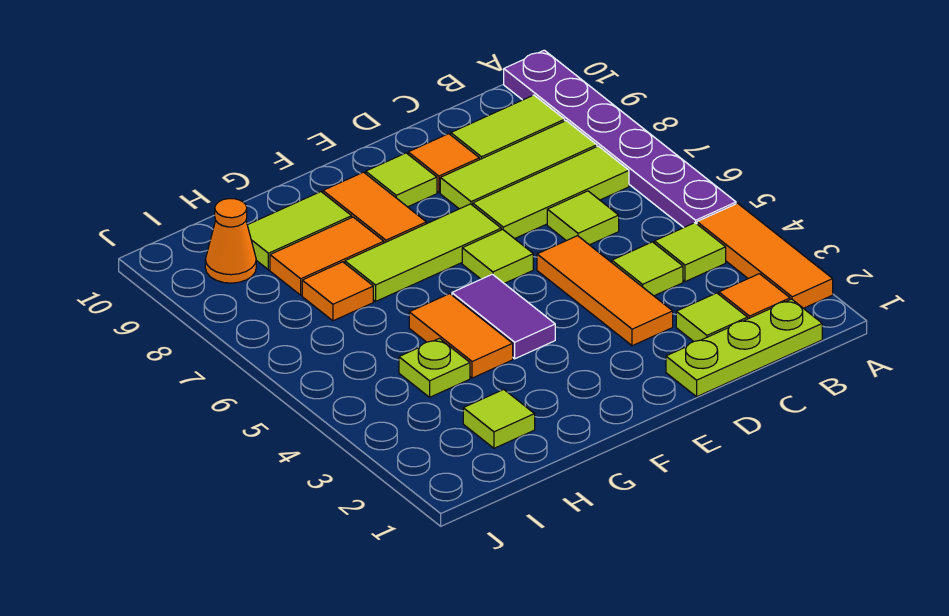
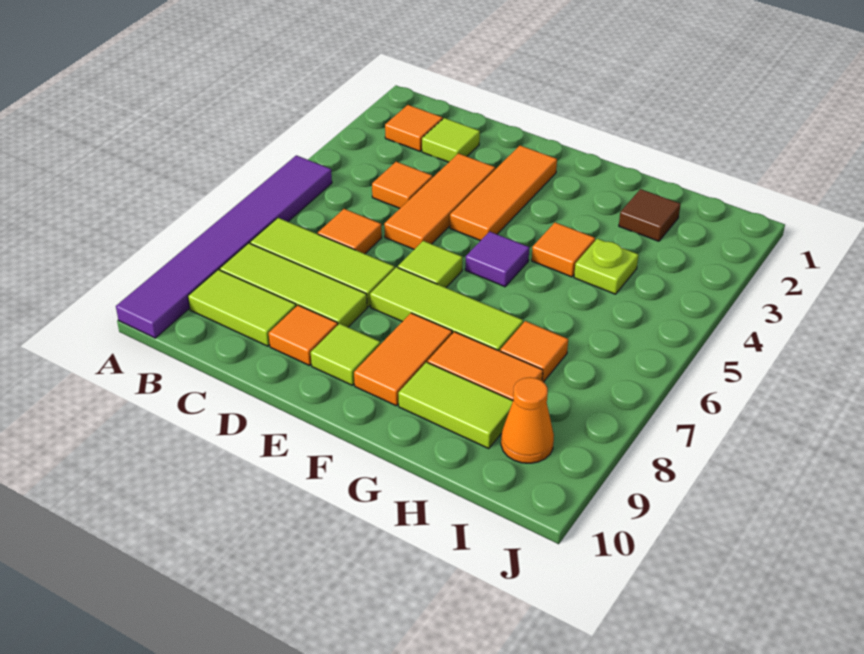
orange 1x3 tile [697,203,833,308] -> orange 1x3 tile moved to [450,145,557,241]
purple 1x6 plate [504,50,736,228] -> purple 1x6 tile [116,155,332,338]
lime 1x3 plate [666,299,822,397] -> none
lime 1x1 tile [654,223,726,282] -> none
lime 1x1 tile [612,242,683,296] -> orange 1x1 tile [372,162,432,208]
lime 1x1 tile [547,191,619,245] -> orange 1x1 tile [318,209,382,254]
purple 1x2 tile [452,274,555,359] -> purple 1x1 tile [465,232,529,287]
orange 1x2 tile [409,294,513,378] -> orange 1x1 tile [532,222,595,277]
lime 1x1 tile [463,389,535,448] -> brown 1x1 tile [619,189,680,241]

